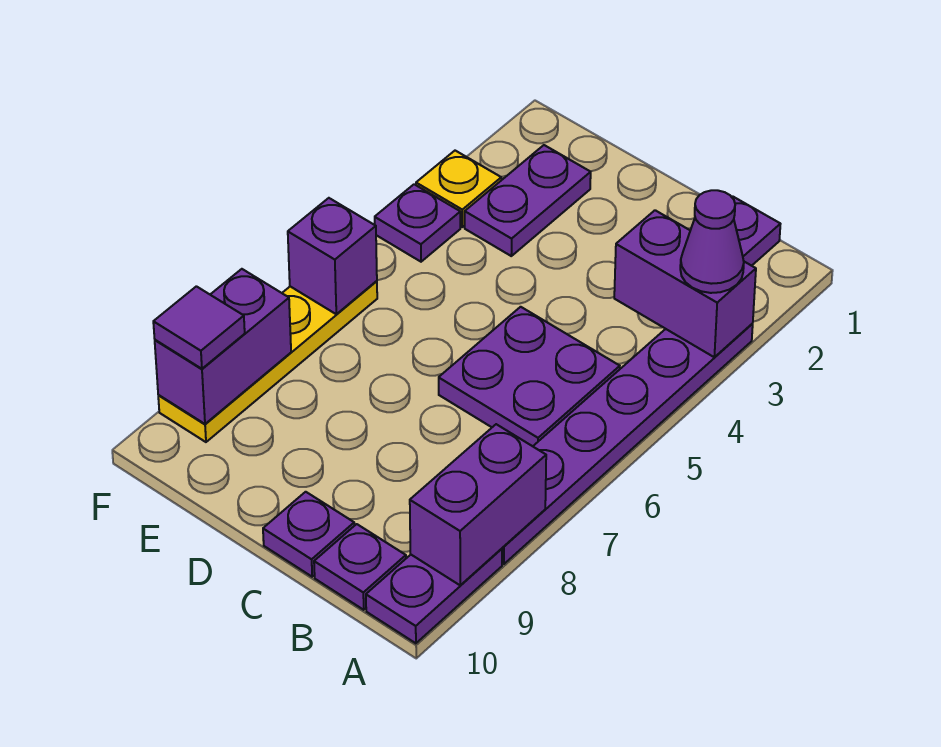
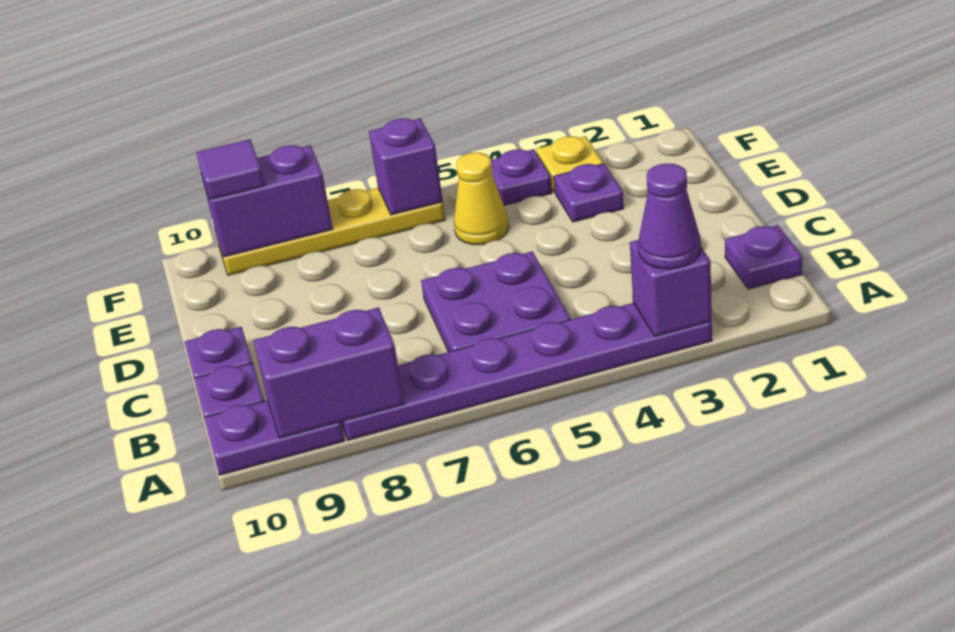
purple 1x2 brick [614,210,756,357] -> purple 1x1 brick [630,240,712,337]
purple 1x2 plate [465,145,591,256] -> purple 1x1 plate [554,164,624,222]
none -> yellow 1x1 cone [454,153,509,245]

